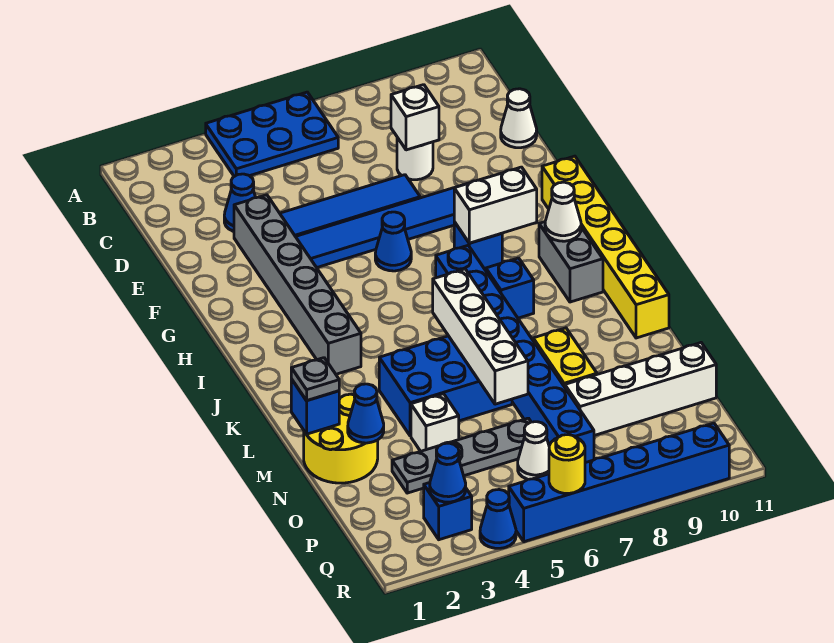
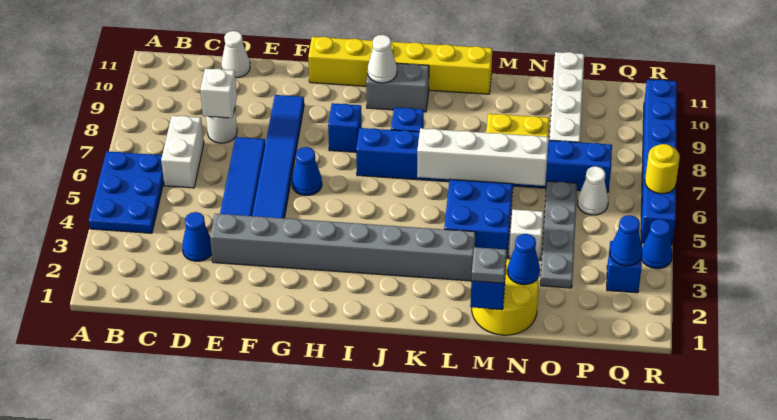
grey 1x6 brick [234,195,361,374] -> grey 1x8 brick [210,214,476,281]
white 1x2 brick [454,167,537,243] -> white 1x2 brick moved to [161,116,204,188]

